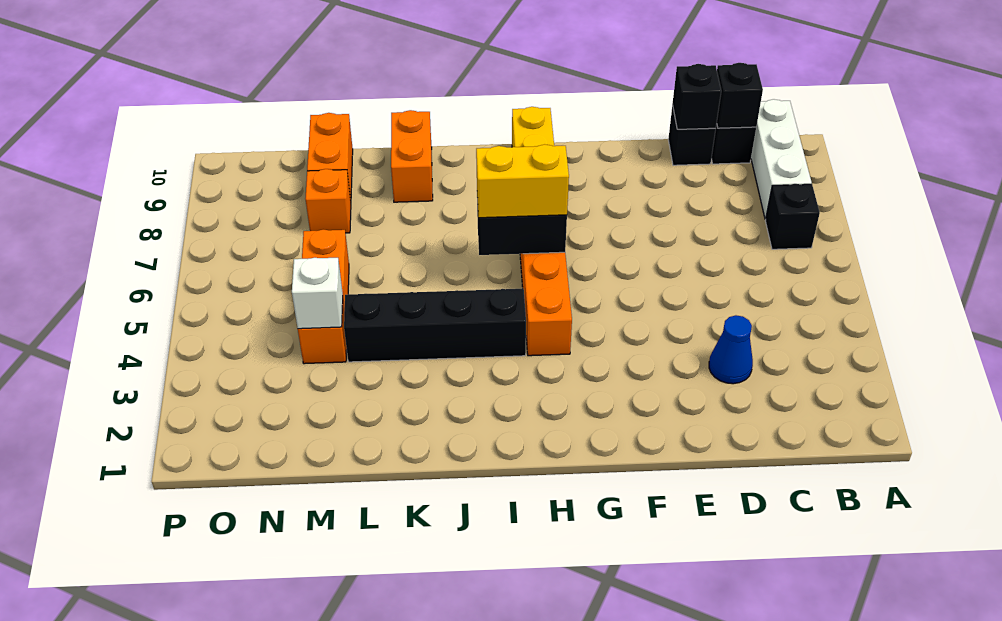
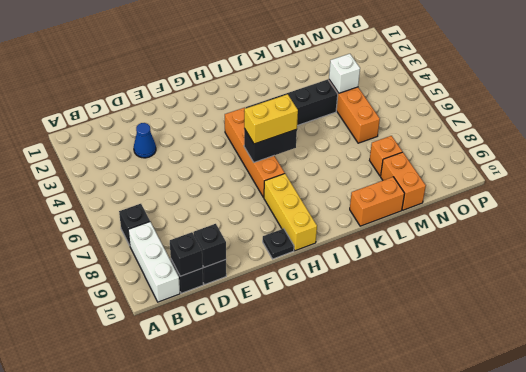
none -> black 1x1 plate [263,229,294,259]
orange 1x2 brick [391,110,433,202] -> orange 1x2 brick turned to [350,177,405,226]

